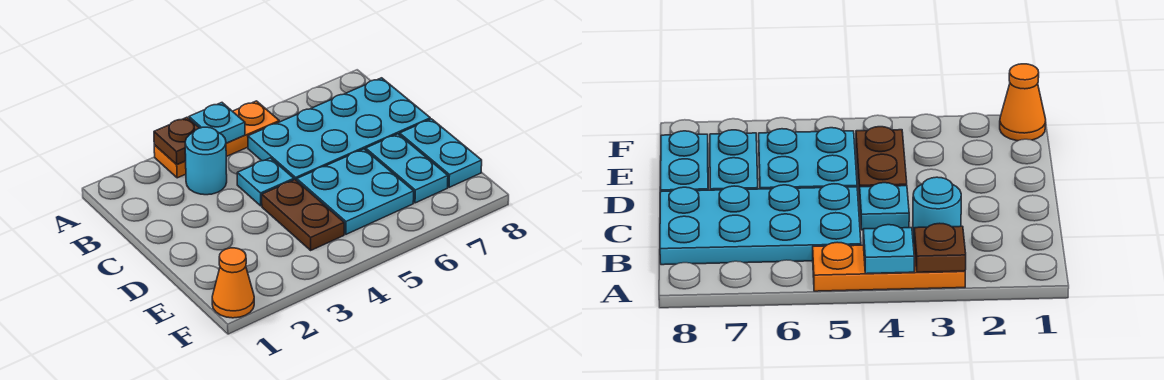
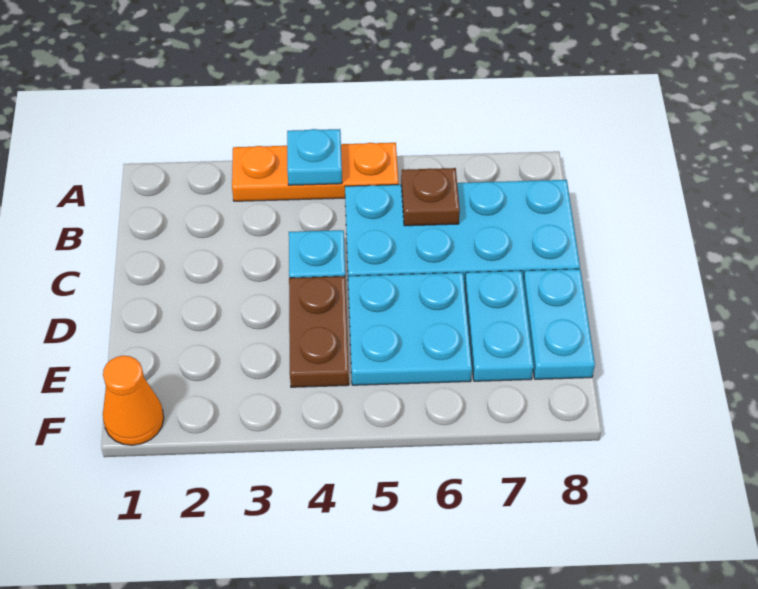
brown 1x1 plate [154,117,199,165] -> brown 1x1 plate moved to [401,168,460,226]
cyan 1x1 round brick [185,127,227,195] -> none

